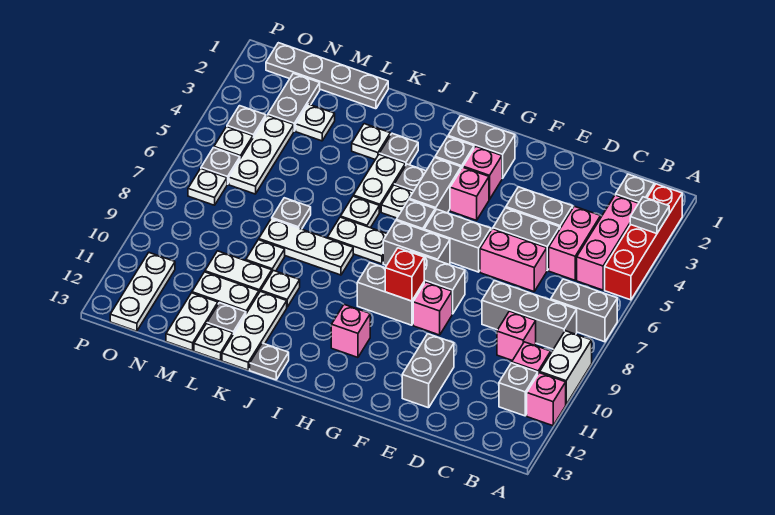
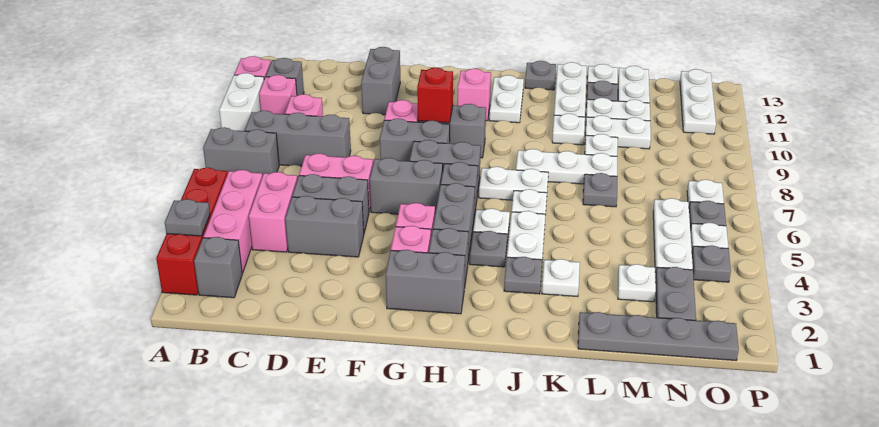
none -> white 1x2 plate [489,75,524,123]

